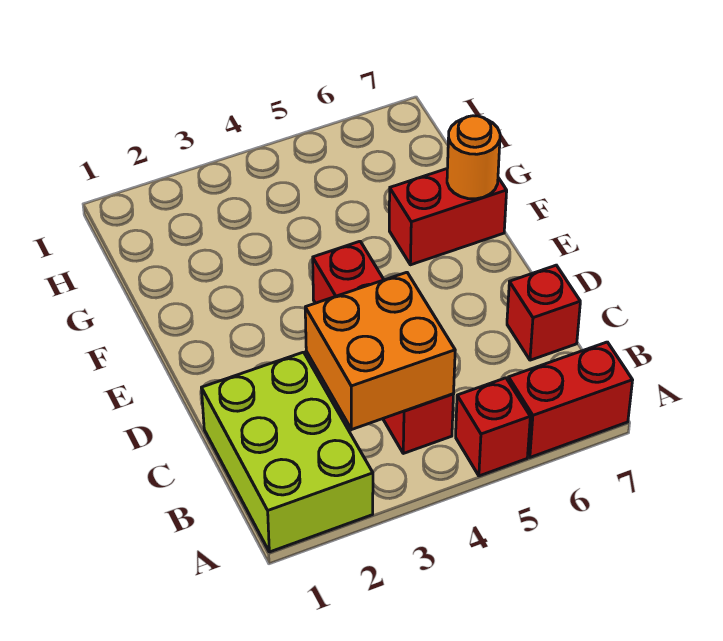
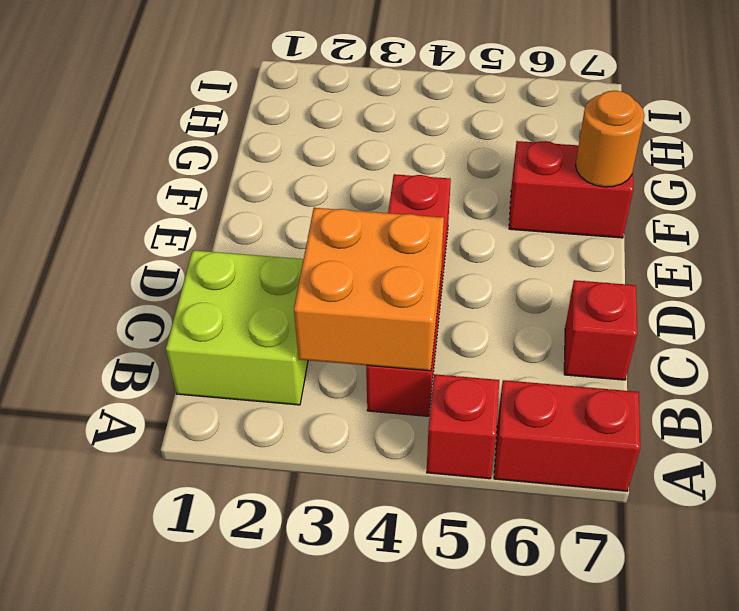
lime 2x3 brick [202,352,373,552] -> lime 2x2 brick [166,250,308,405]

